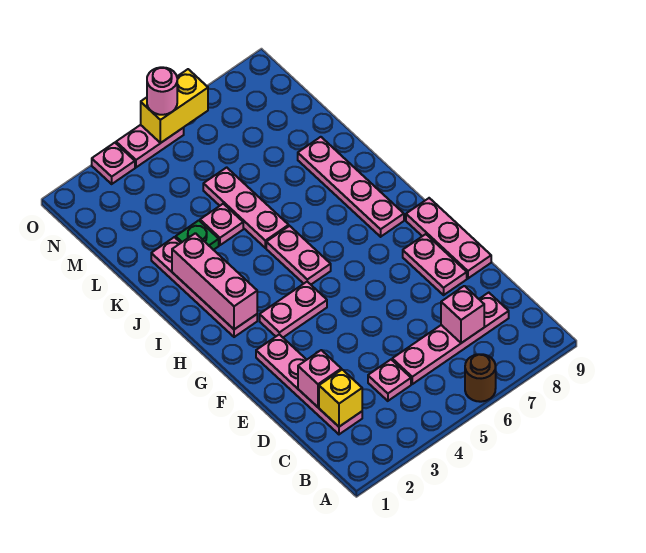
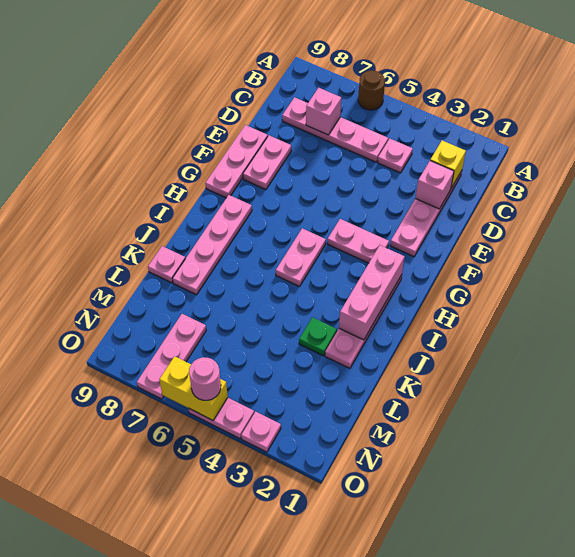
pink 1x3 plate [203,167,289,248] -> pink 1x3 plate moved to [137,314,206,399]
pink 1x1 plate [200,204,243,245] -> pink 1x1 plate moved to [148,246,185,283]

